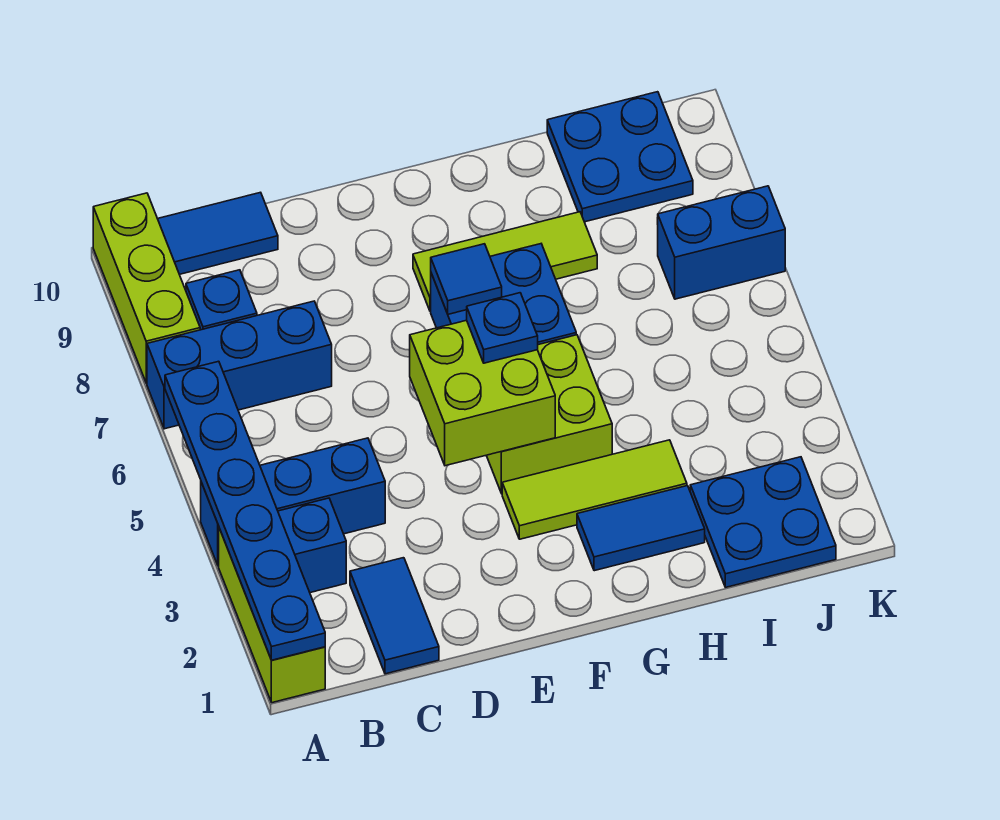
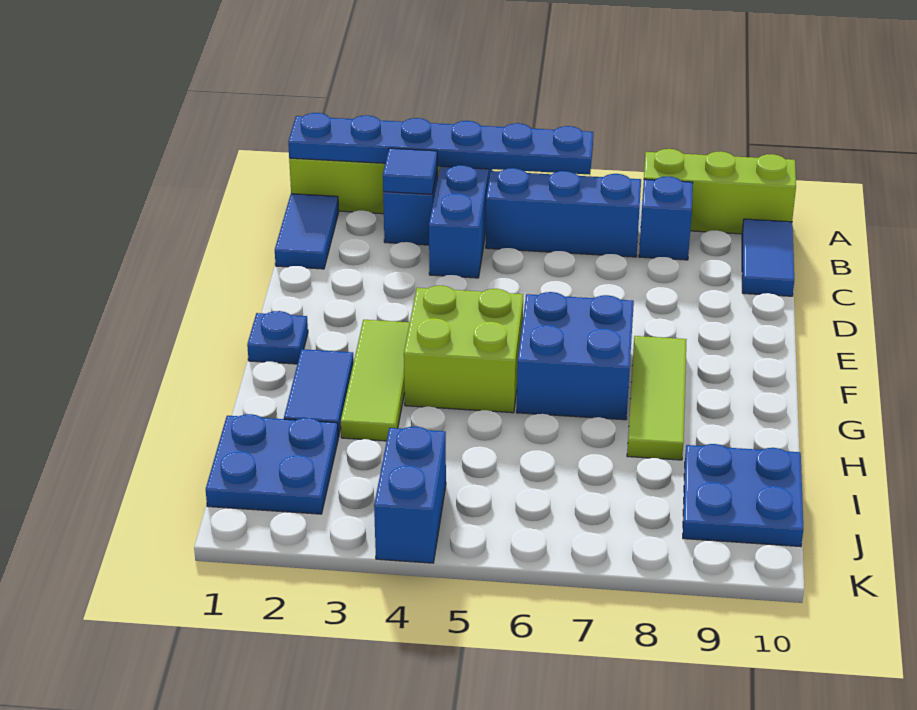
blue 1x3 brick [147,301,332,429] -> blue 1x3 brick turned to [486,168,641,257]
blue 1x2 tile [350,558,439,674] -> blue 1x2 tile turned to [275,194,339,269]
lime 2x2 brick [410,320,555,466] -> none
blue 1x1 plate [467,293,538,363] -> blue 1x1 plate moved to [247,311,308,364]
blue 1x1 tile [431,244,502,314] -> blue 1x1 tile moved to [383,148,438,194]
blue 1x2 brick [658,186,785,299] -> blue 1x2 brick moved to [374,427,446,563]

